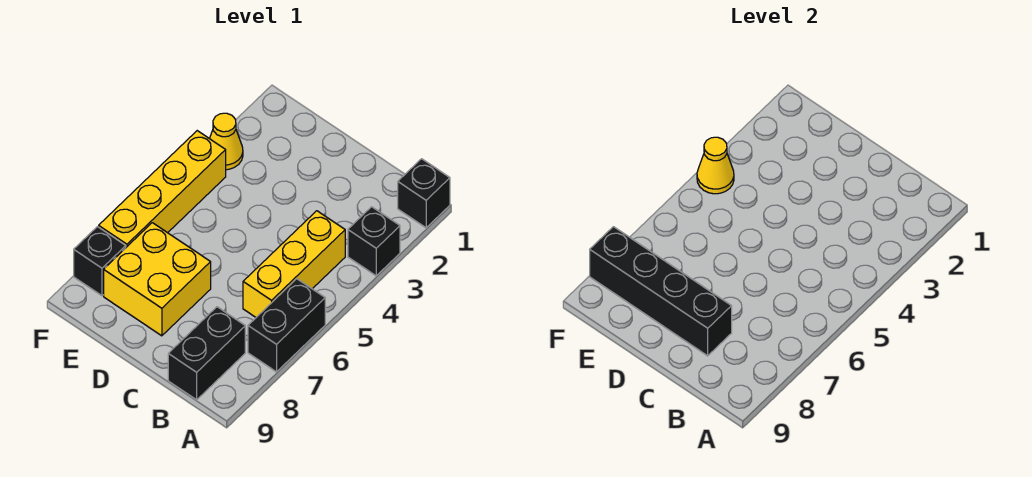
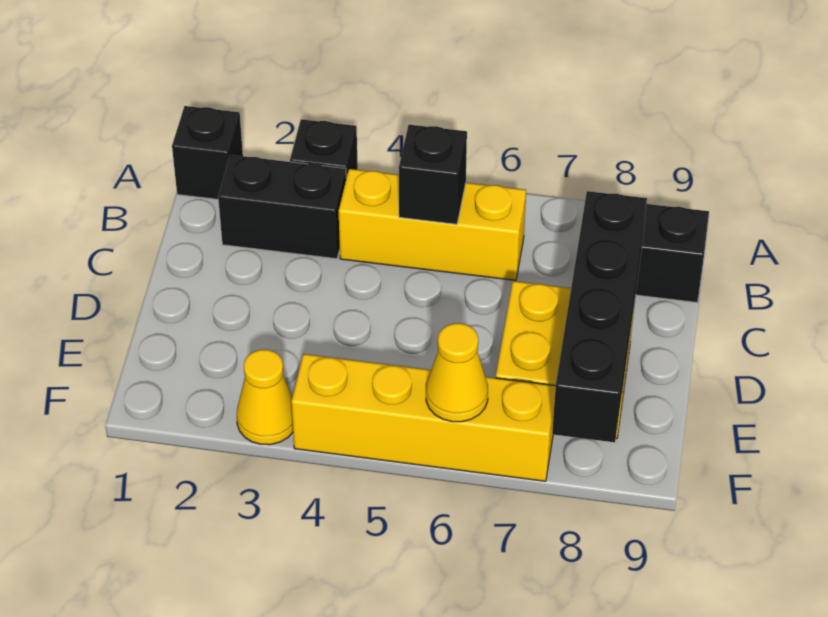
black 1x2 brick [248,279,325,372] -> black 1x2 brick moved to [218,155,346,259]
yellow 1x1 cone [697,137,734,194] -> yellow 1x1 cone moved to [426,323,488,422]
black 1x1 brick [74,227,126,296] -> black 1x1 brick moved to [399,125,467,224]

